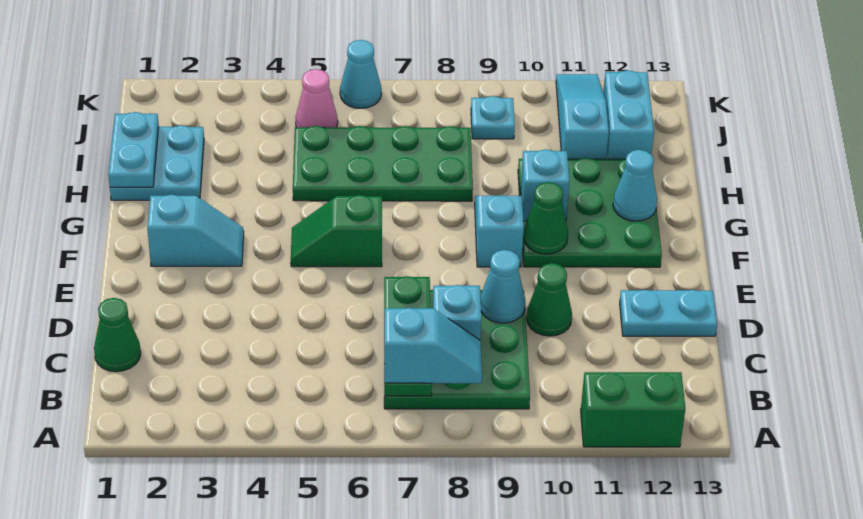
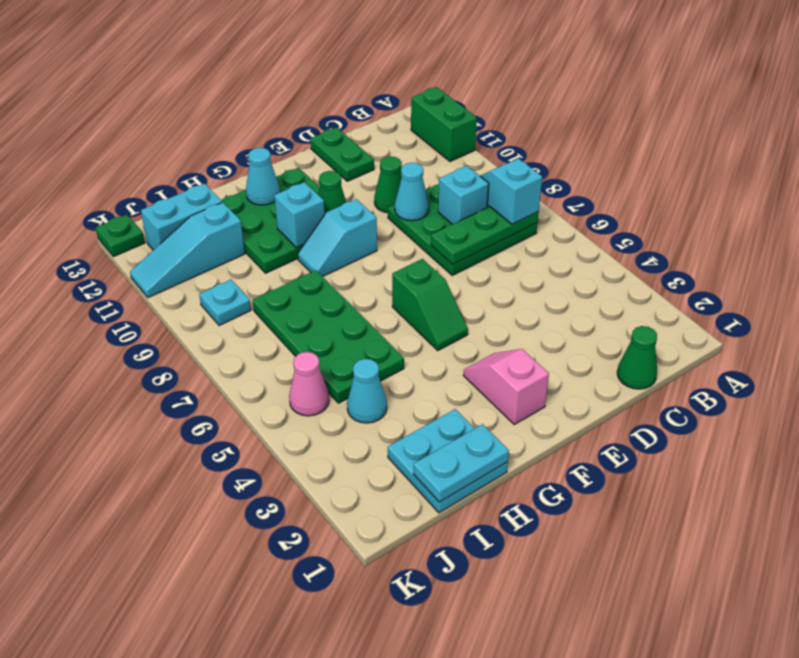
cyan 1x2 plate [620,290,717,336] -> green 1x2 plate [310,127,374,181]
cyan 1x2 slope [147,194,244,266] -> pink 1x2 slope [463,349,549,424]
cyan 1x1 cone [340,40,382,108] -> cyan 1x1 cone moved to [347,359,387,423]
none -> green 1x1 plate [96,215,145,257]

